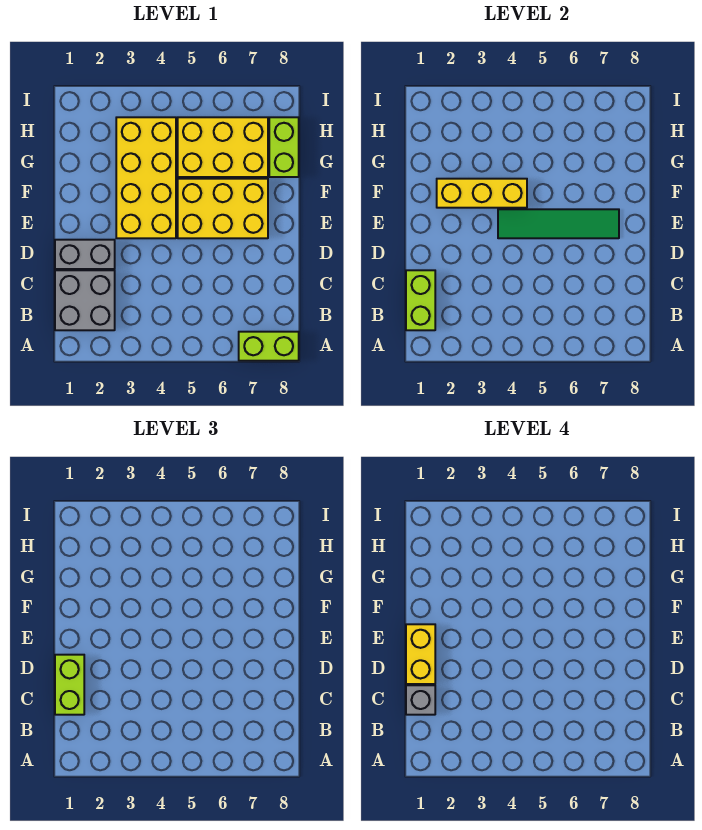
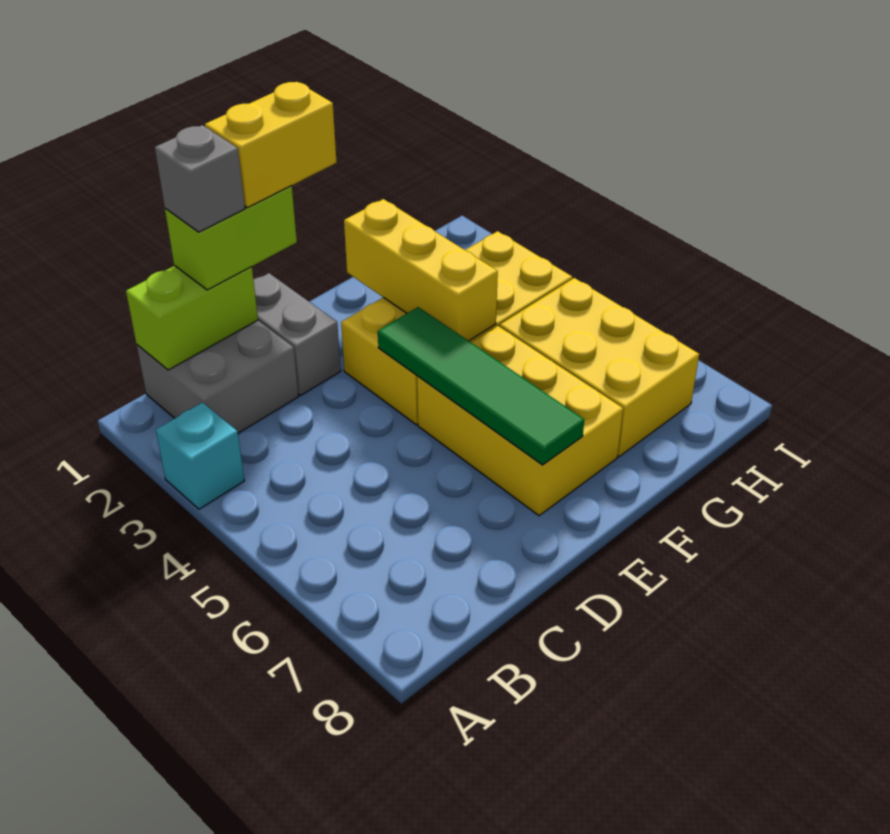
none -> cyan 1x1 brick [156,402,244,509]
lime 1x2 brick [239,332,299,361] -> none
lime 1x2 brick [269,117,299,177] -> none

